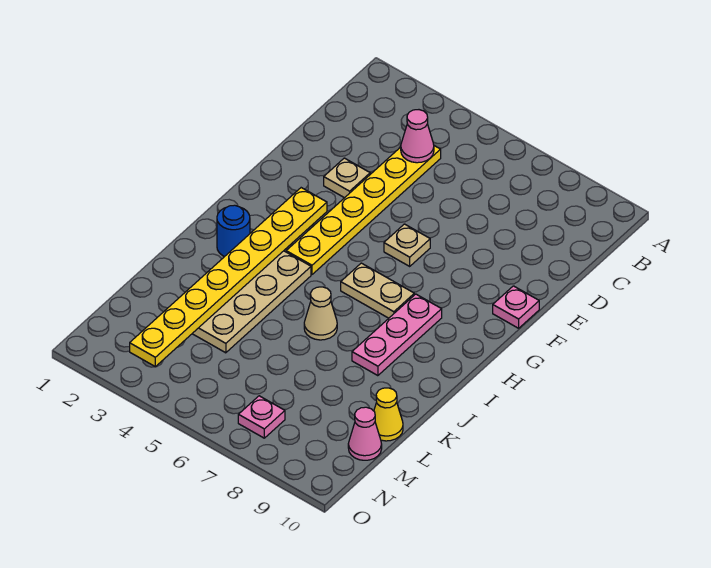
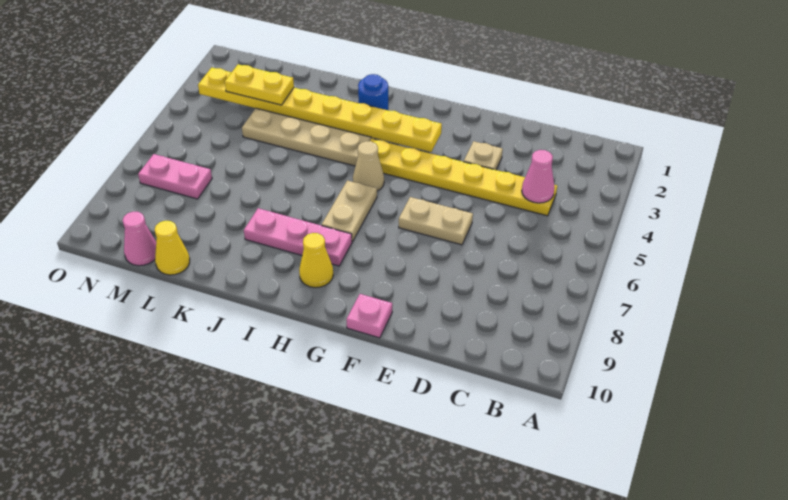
tan 1x1 plate [384,224,430,266] -> tan 1x2 plate [399,197,473,245]
none -> yellow 1x1 cone [299,233,333,288]
tan 1x1 cone [304,287,337,340] -> tan 1x1 cone moved to [353,141,384,191]
none -> yellow 1x2 plate [225,64,294,105]
pink 1x1 plate [238,396,285,438] -> pink 1x2 plate [138,154,212,199]

